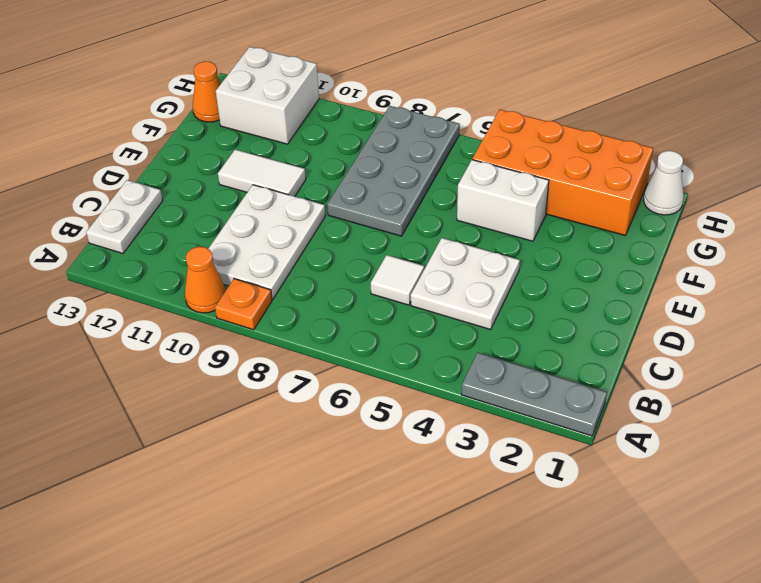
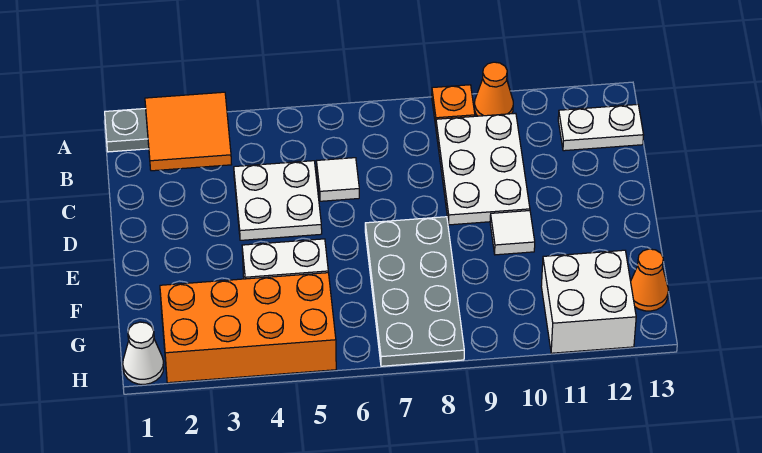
none -> orange 2x2 tile [145,92,232,171]
white 1x2 plate [86,180,163,253] -> white 1x2 plate turned to [558,104,644,151]
white 1x2 tile [218,150,306,196] -> white 1x1 tile [490,211,535,255]

